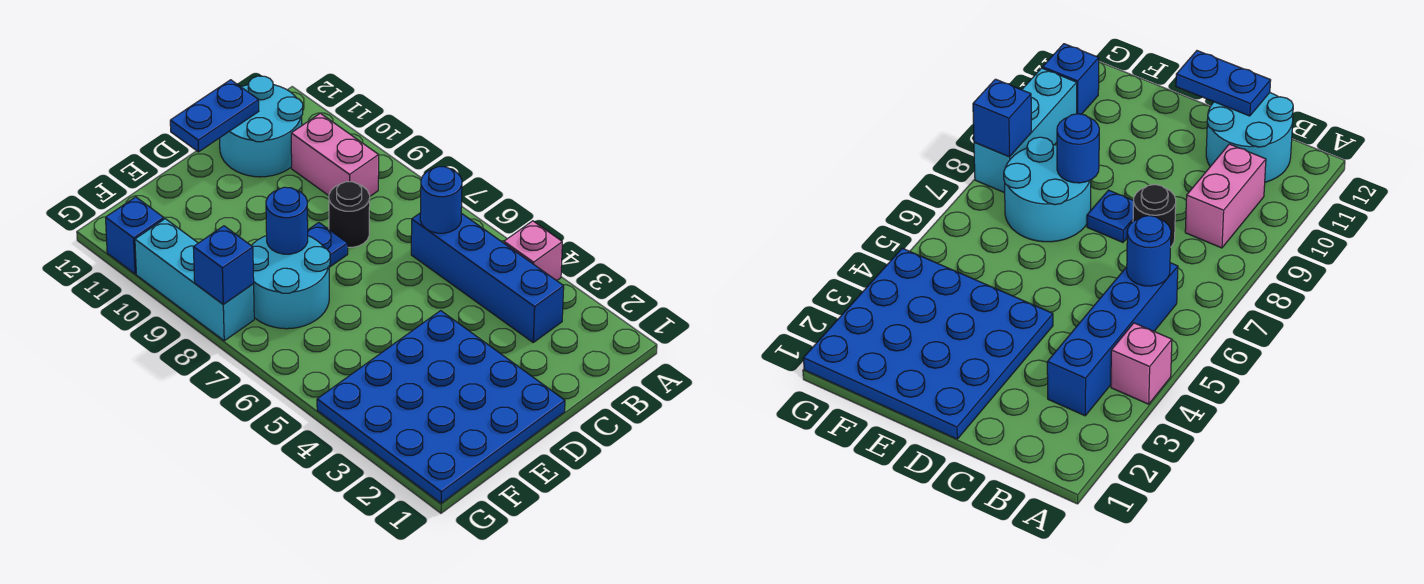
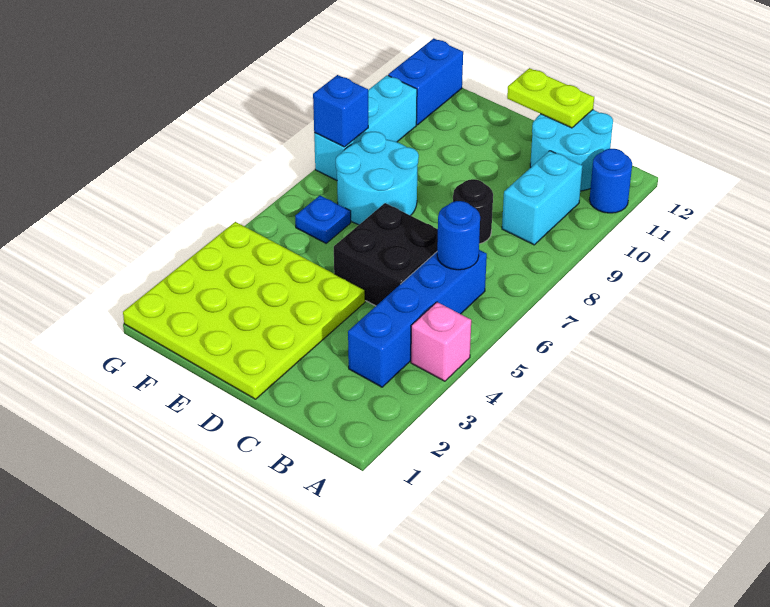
pink 1x2 brick [291,113,379,196] -> cyan 1x2 brick [502,151,582,245]
none -> black 2x2 brick [334,203,438,306]
blue 1x2 plate [170,80,259,152] -> lime 1x2 plate [507,68,594,128]
blue 4x4 plate [317,311,565,503] -> lime 4x4 plate [123,222,365,399]
blue 1x1 plate [308,223,348,267] -> blue 1x1 plate moved to [295,195,351,243]
blue 1x1 round brick [266,187,308,254] -> blue 1x1 round brick moved to [590,149,632,213]
blue 1x1 brick [106,197,164,274] -> blue 1x2 brick [388,38,463,125]

